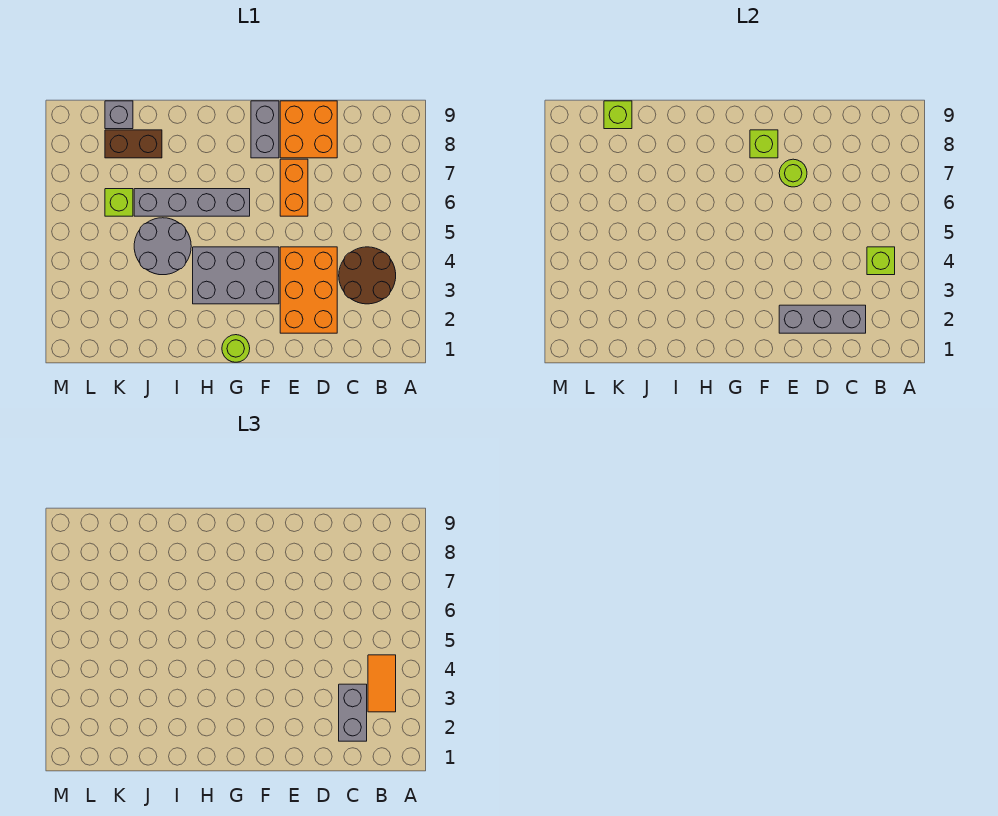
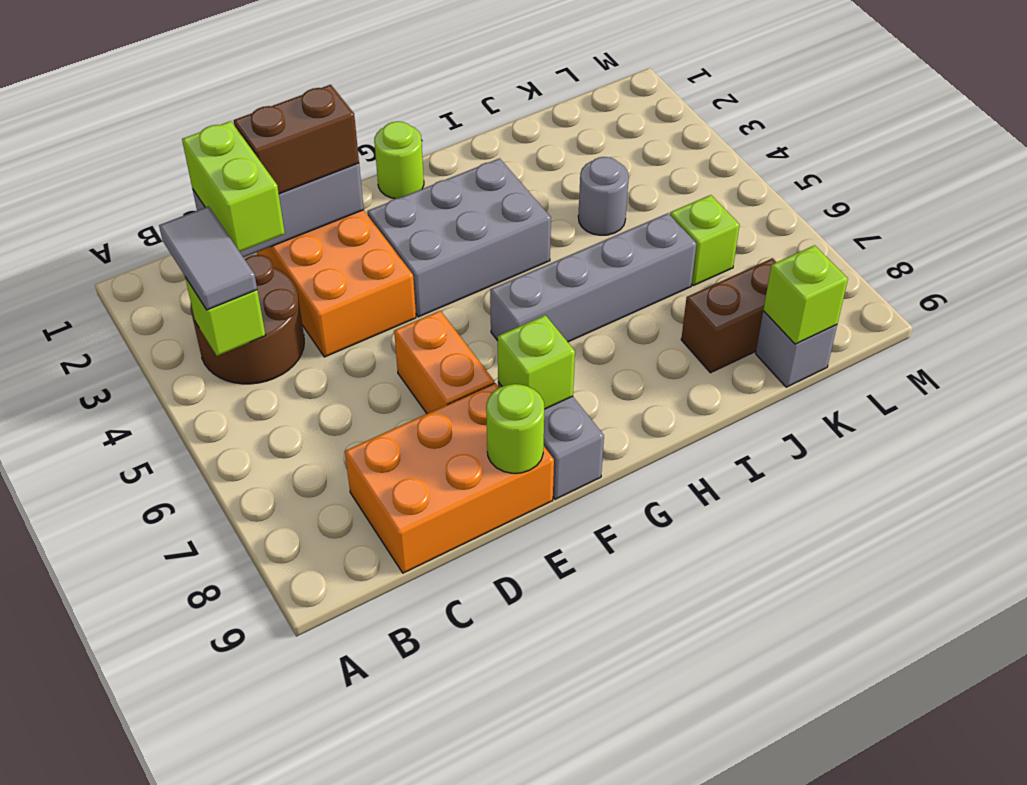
orange 1x2 tile [368,655,396,712] -> grey 1x2 tile [159,206,257,310]
grey 1x2 brick [339,684,367,741] -> lime 1x2 brick [182,121,285,252]
none -> brown 1x2 brick [234,85,359,194]
orange 2x2 brick [280,101,337,158] -> orange 2x3 brick [345,383,554,573]
lime 1x1 round brick [779,159,807,187] -> lime 1x1 round brick moved to [486,384,544,473]
grey 2x2 round brick [134,218,191,275] -> grey 1x1 round brick [578,157,629,235]

